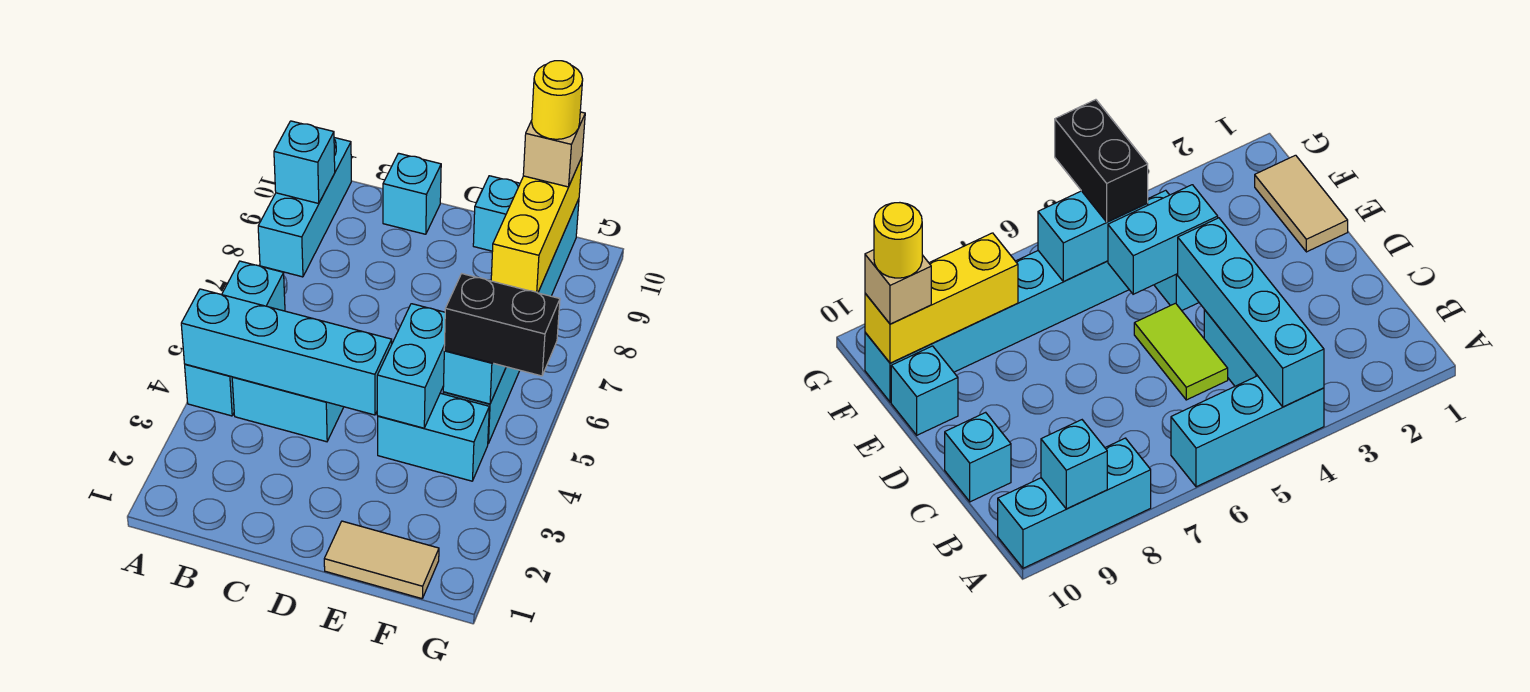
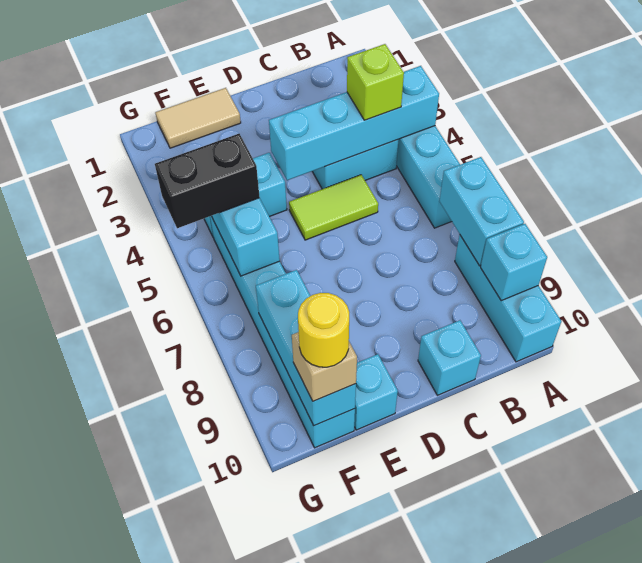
none -> lime 1x1 brick [347,44,404,120]
cyan 1x2 brick [377,304,445,428] -> cyan 1x2 brick moved to [439,157,524,266]
yellow 1x3 brick [491,157,582,293] -> cyan 1x3 brick [256,270,356,426]

